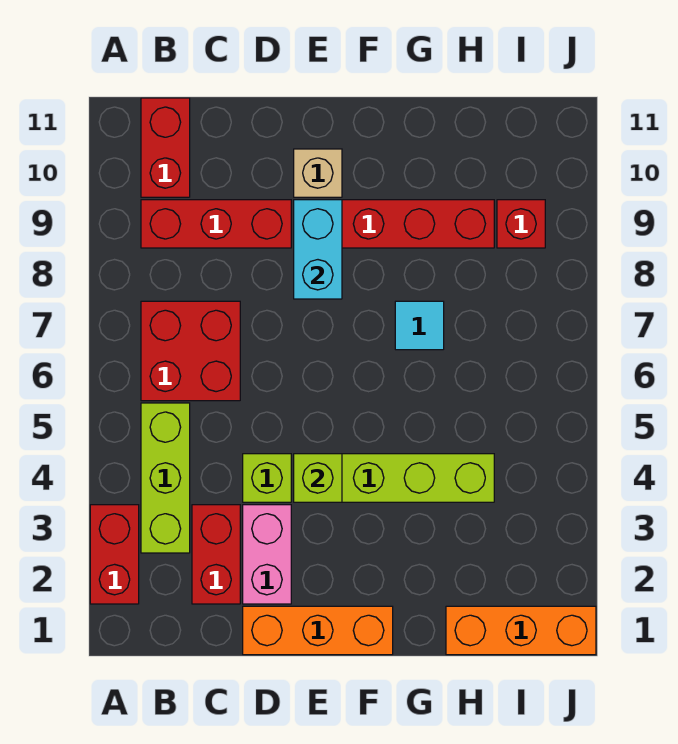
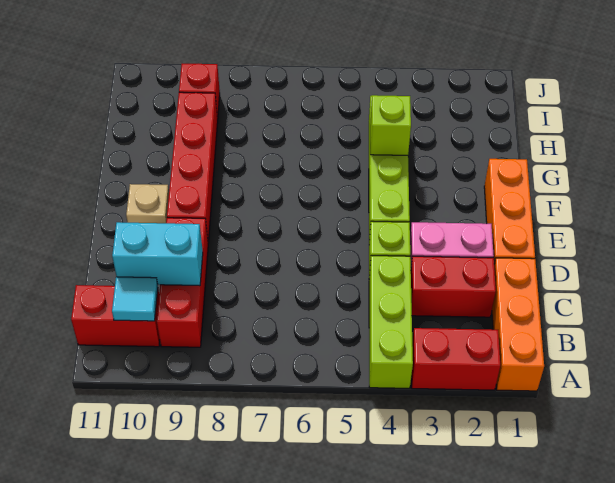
lime 1x3 brick [141,403,190,553] -> lime 1x3 brick turned to [369,256,413,388]
red 2x2 brick [141,301,240,401] -> none
lime 1x1 brick [294,454,342,502] -> lime 1x1 brick moved to [370,95,411,155]
cyan 1x2 brick [294,200,342,299] -> cyan 1x2 brick moved to [112,222,203,286]
cyan 1x1 tile [395,301,444,350] -> cyan 1x1 tile moved to [112,277,158,321]
orange 1x3 brick [446,606,596,655] -> orange 1x3 brick moved to [492,258,544,391]

